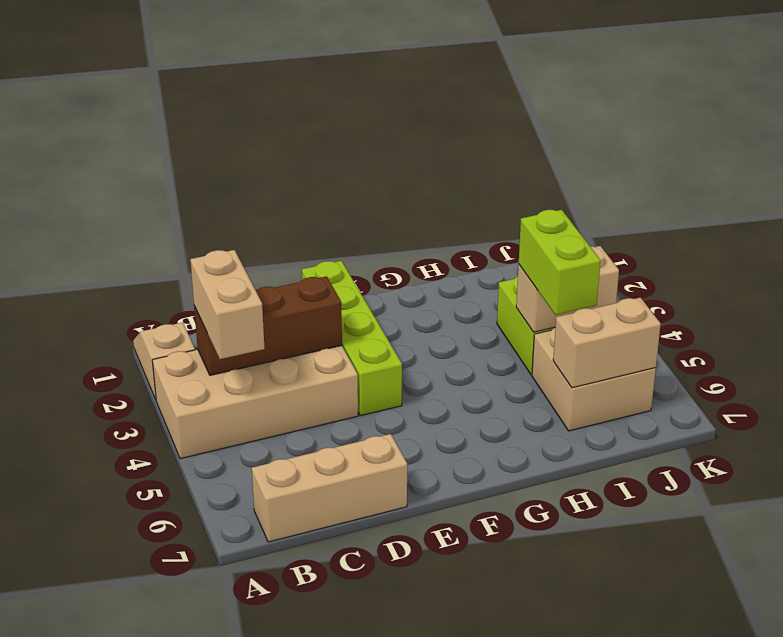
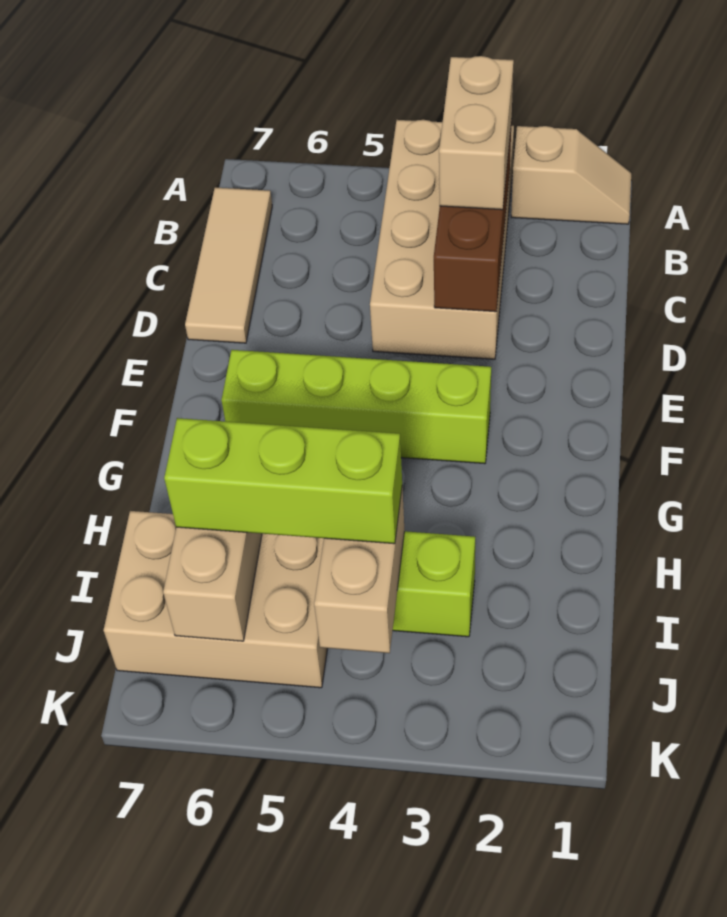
tan 1x2 brick [190,250,265,359] -> tan 1x2 brick turned to [439,56,514,210]
tan 1x3 brick [252,434,407,542] -> tan 1x3 tile [185,187,272,343]
lime 1x4 brick [302,261,402,416] -> lime 1x4 brick moved to [221,350,491,464]
lime 1x2 brick [519,210,600,315] -> lime 1x3 brick [164,418,402,544]
tan 2x2 brick [532,328,656,431] -> tan 2x3 brick [104,511,328,688]

